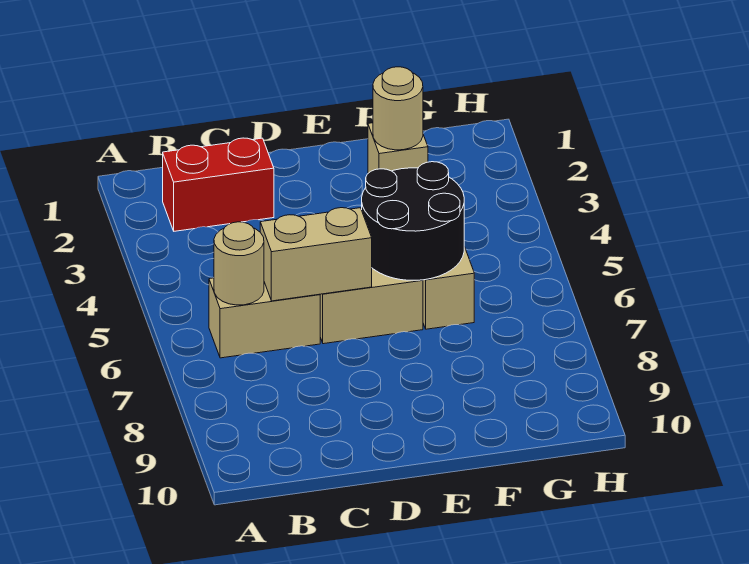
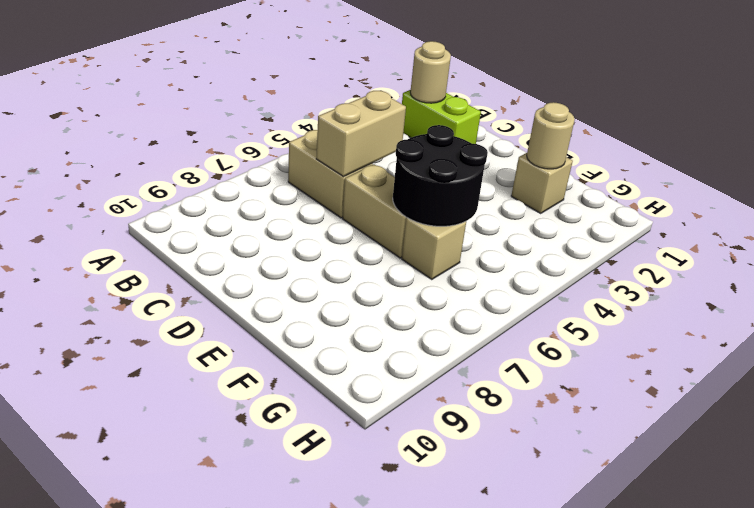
red 1x2 brick [163,138,274,231] -> lime 1x2 brick [402,90,481,144]
tan 1x1 round brick [214,222,264,305] -> tan 1x1 round brick moved to [410,41,451,103]
tan 1x2 brick [260,208,372,301] -> tan 1x2 brick turned to [316,91,406,176]

